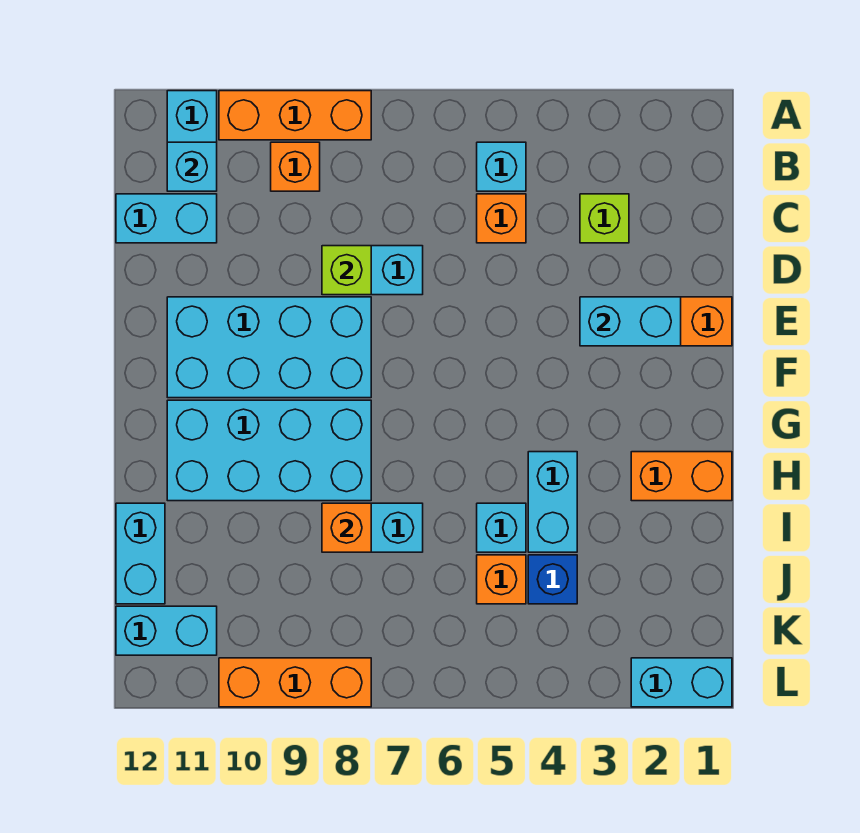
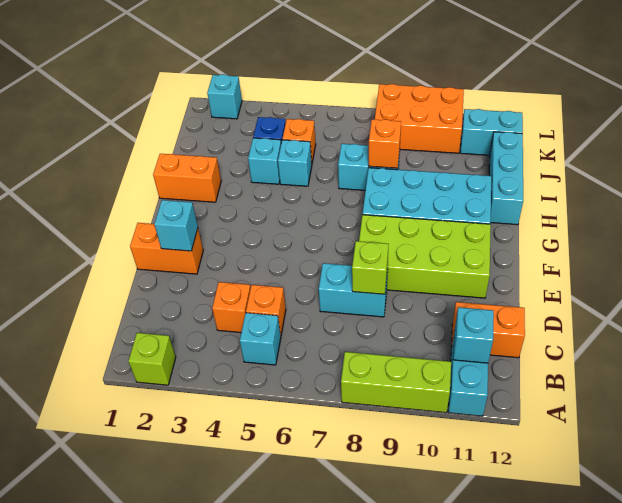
orange 1x3 brick [219,91,371,140] -> lime 1x3 brick [341,352,451,413]
orange 1x1 brick [271,142,320,191] -> orange 1x1 brick moved to [212,282,251,333]
lime 1x1 brick [580,194,629,243] -> lime 1x1 brick moved to [128,333,176,385]
cyan 1x2 brick [116,194,217,243] -> orange 1x2 brick [451,302,525,358]
cyan 1x2 brick [580,297,681,346] -> cyan 1x1 brick [154,200,198,251]
cyan 2x4 brick [167,297,371,398] -> lime 2x4 brick [359,215,491,298]
cyan 1x2 brick [528,452,577,552] -> cyan 1x1 brick [248,138,281,184]
cyan 1x2 brick [116,503,165,604] -> cyan 1x3 brick [489,132,523,225]
cyan 1x2 brick [631,658,732,707] -> cyan 1x1 brick [207,74,242,119]
orange 1x3 brick [219,658,371,707] -> orange 2x3 brick [375,84,464,153]

